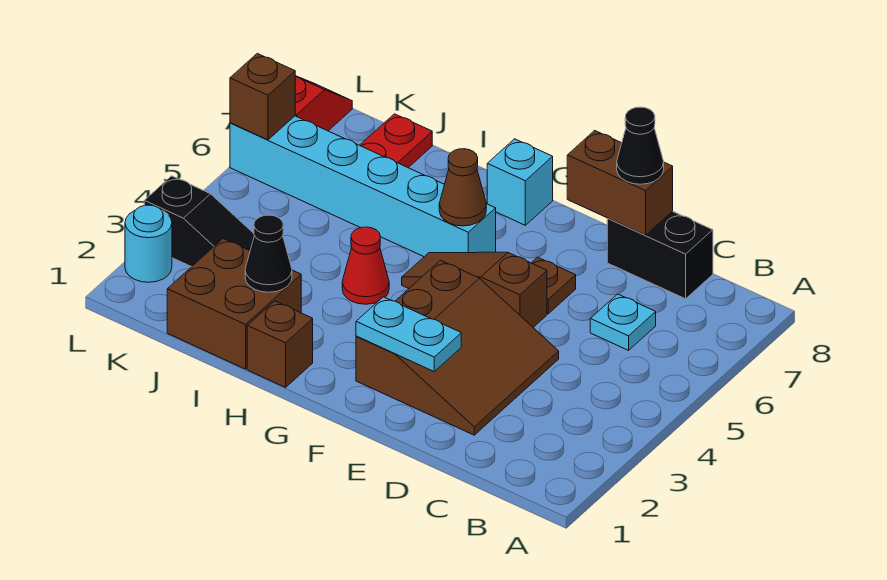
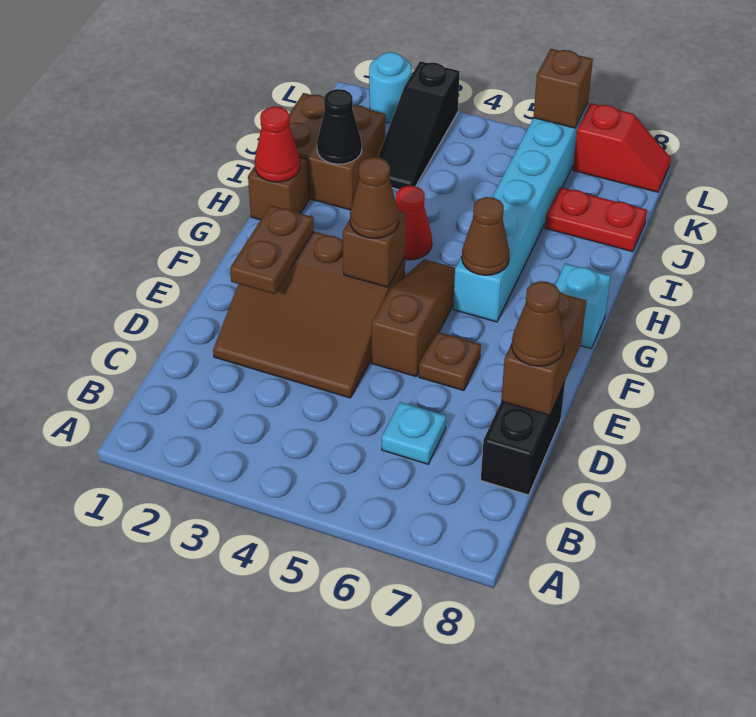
black 1x1 cone [617,107,664,184] -> brown 1x1 cone [512,281,565,366]
cyan 1x2 plate [356,297,461,371] -> brown 1x2 plate [230,205,314,294]
none -> brown 1x1 brick [343,211,406,287]
none -> brown 1x1 cone [350,157,399,238]
none -> red 1x1 cone [255,106,300,182]

